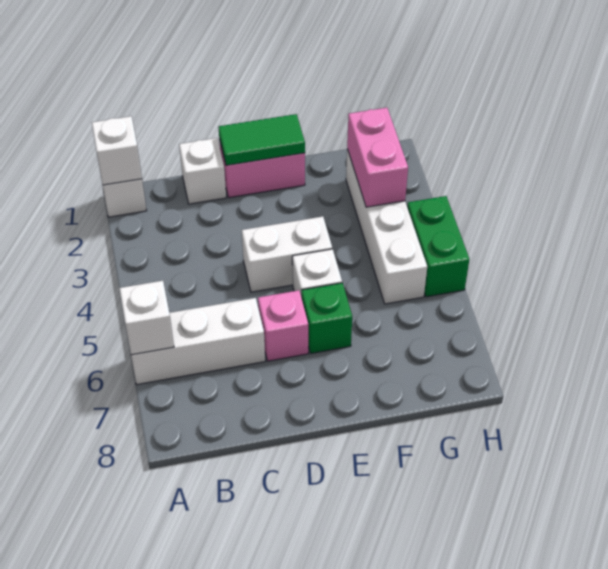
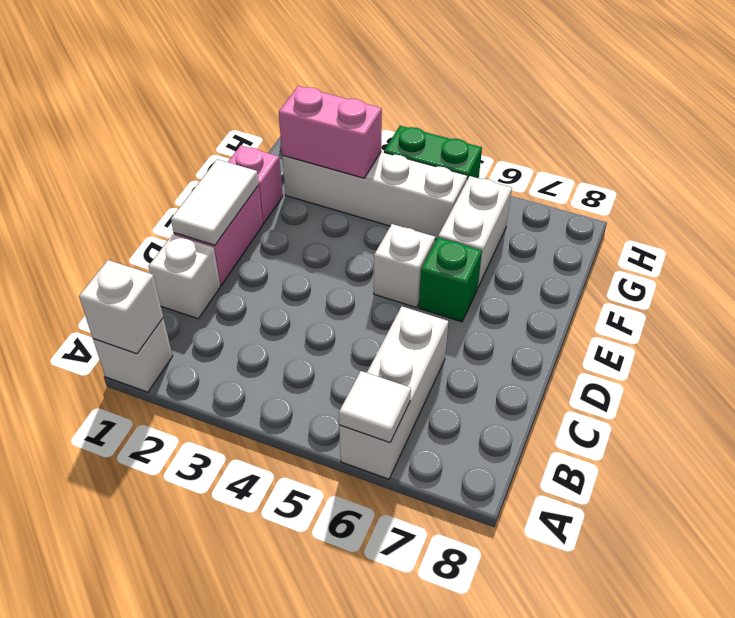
white 1x1 brick [119,281,174,355] -> white 1x1 tile [339,371,411,442]
green 1x2 tile [219,114,305,165] -> white 1x2 tile [171,159,259,245]
white 1x2 brick [242,216,332,292] -> white 1x2 brick moved to [438,176,512,287]
pink 1x1 brick [258,290,308,361] -> pink 1x1 brick moved to [228,146,283,223]

